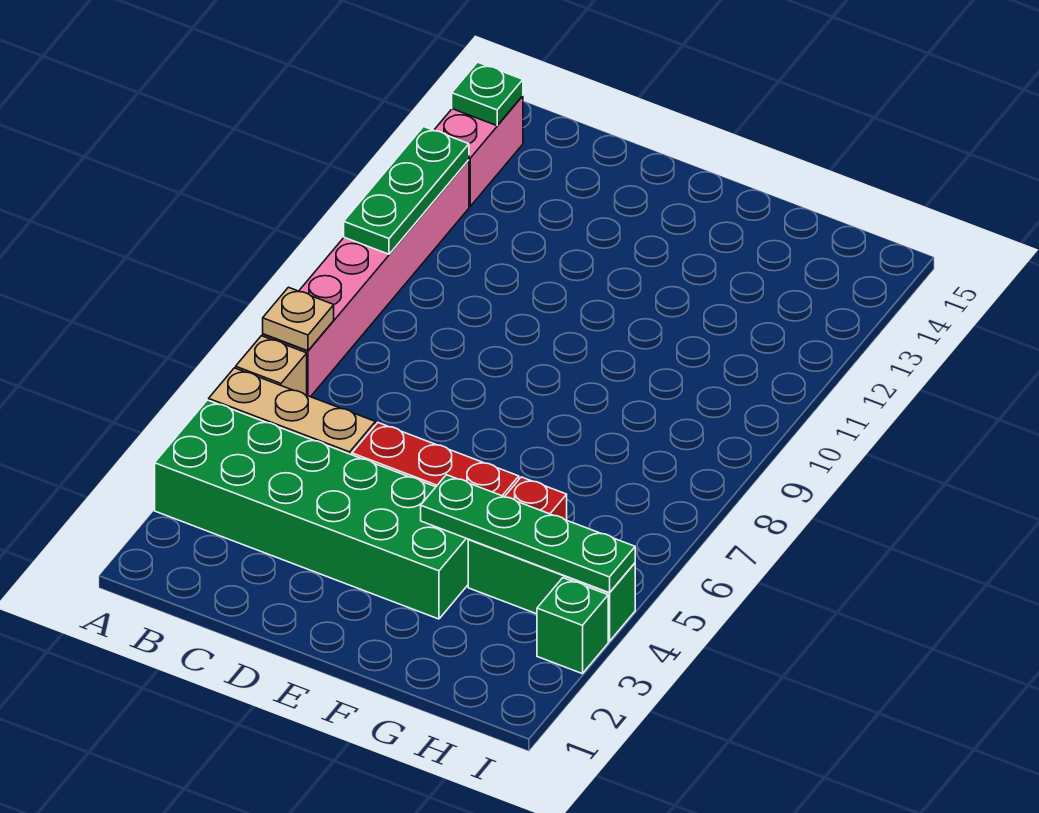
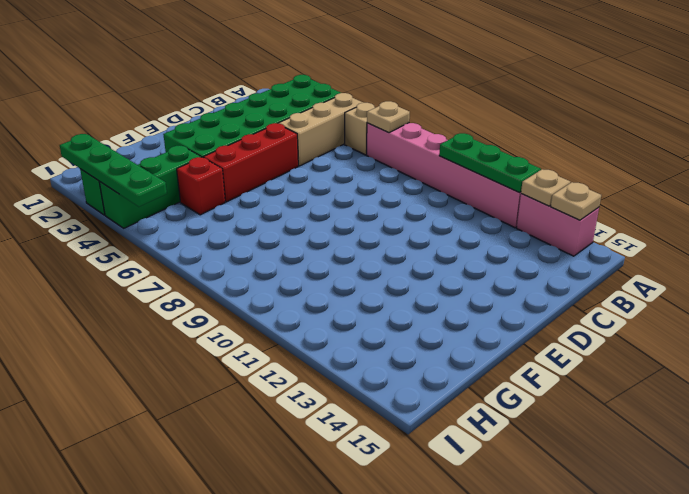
none -> tan 1x1 plate [521,169,570,206]
green 1x1 plate [452,62,523,126] -> tan 1x1 plate [551,182,601,220]
green 1x4 plate [421,475,635,593] -> green 1x4 plate turned to [60,134,167,207]

